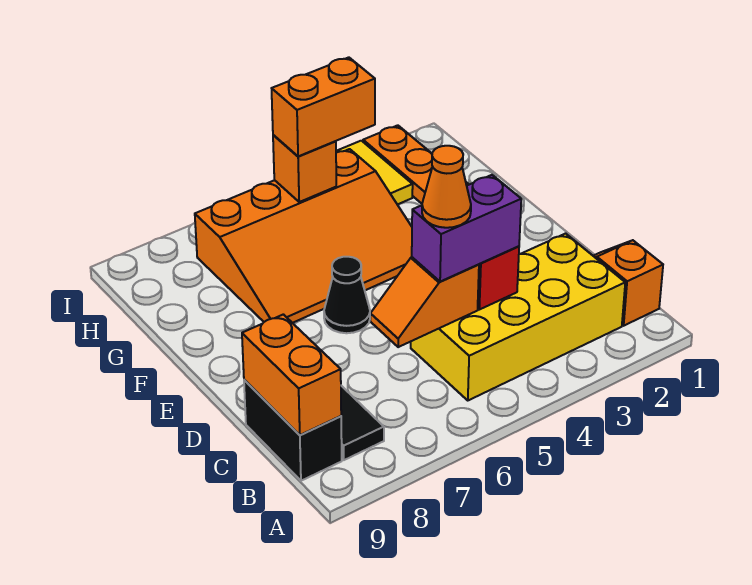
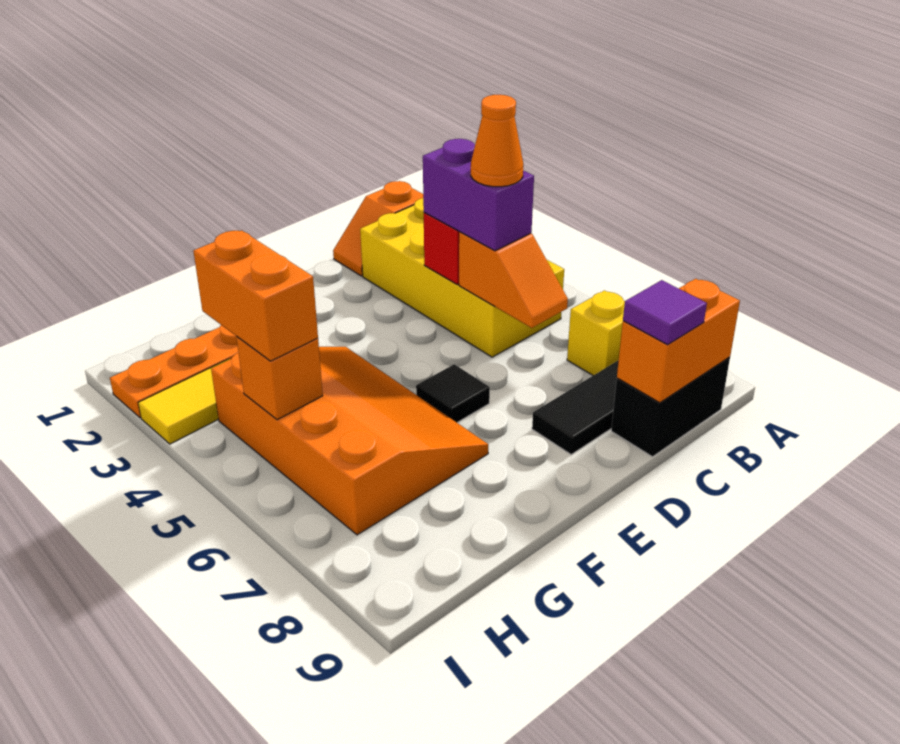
none -> yellow 1x1 brick [567,291,625,375]
none -> purple 1x1 tile [623,280,707,345]
black 1x1 cone [324,257,370,333] -> black 1x1 tile [416,364,490,422]

